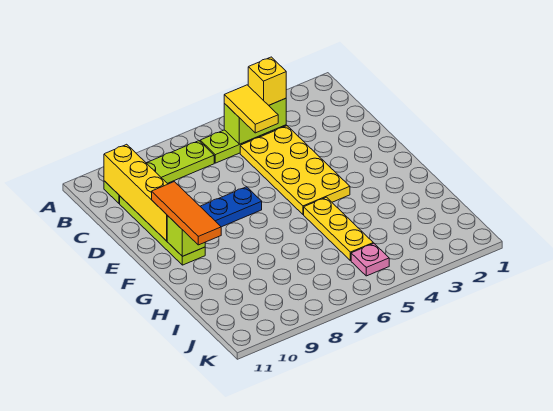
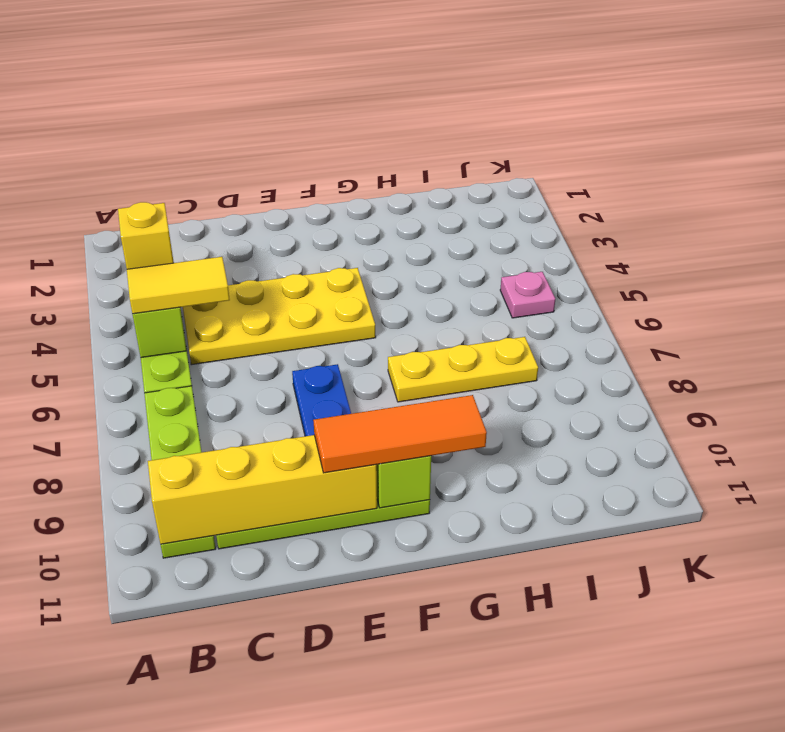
yellow 1x3 plate [304,197,373,261] -> yellow 1x3 plate moved to [388,337,538,402]

